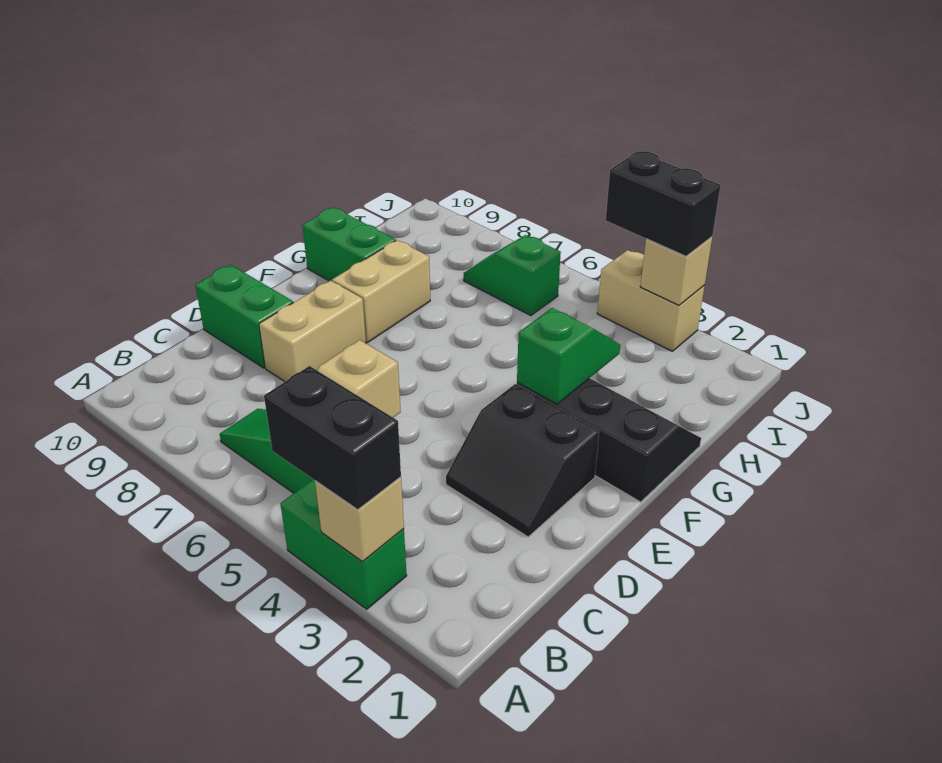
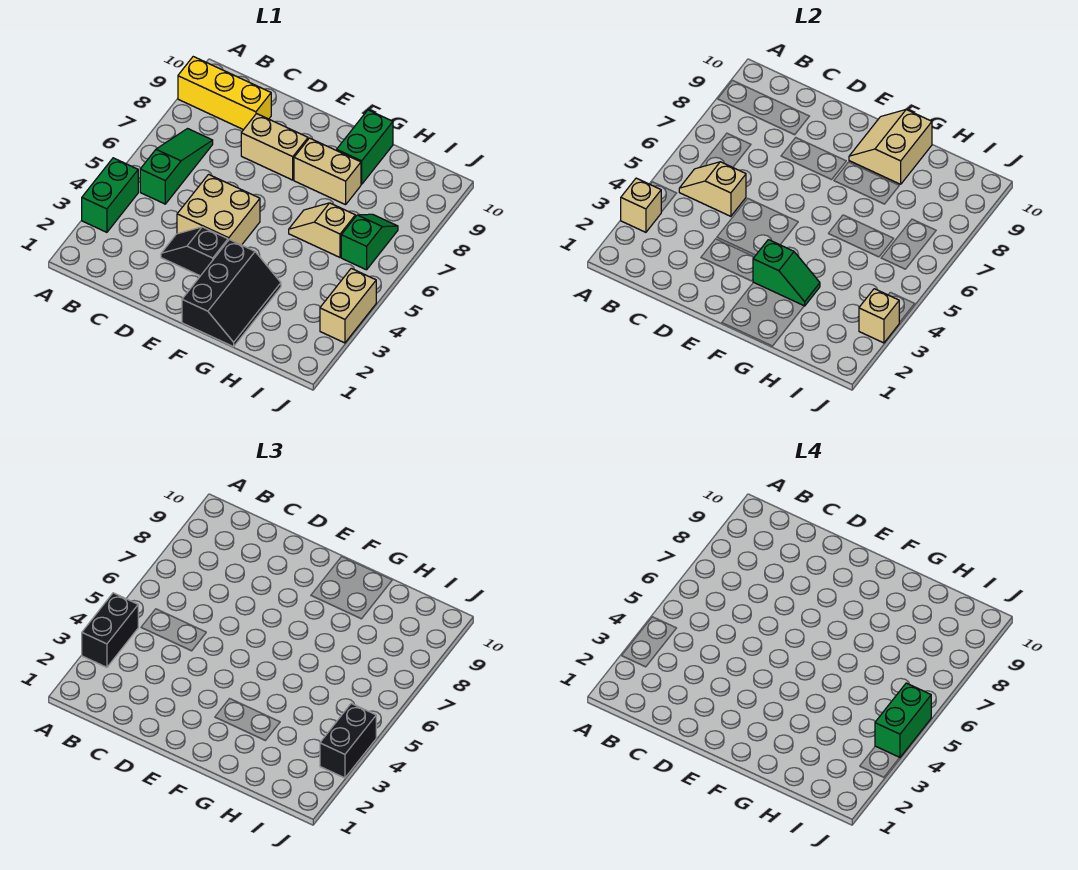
none -> yellow 1x3 brick [178,57,271,130]
black 2x2 slope [446,384,599,537] -> black 1x2 slope [161,227,228,276]
none -> tan 2x2 brick [177,174,260,245]
green 1x2 brick [195,265,293,368] -> green 1x2 brick moved to [875,683,931,758]
none -> tan 2x2 slope [849,110,932,184]
none -> tan 1x2 slope [289,203,355,257]

